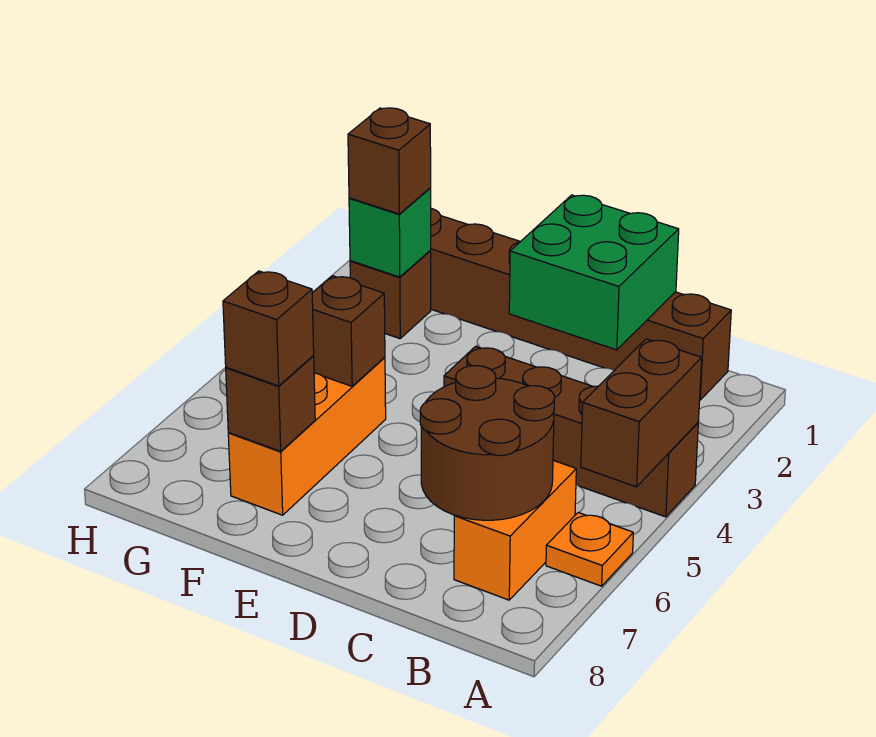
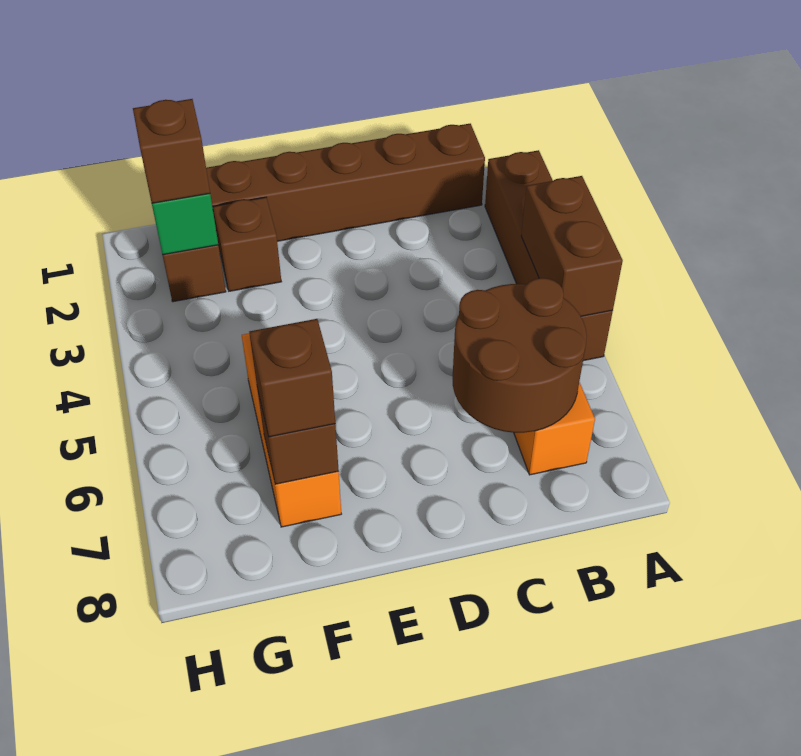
brown 1x4 brick [444,346,698,517] -> brown 1x4 brick turned to [485,150,613,361]
orange 1x1 plate [546,513,633,586] -> none
green 2x2 brick [509,195,679,350] -> none
brown 1x1 brick [312,276,385,386] -> brown 1x1 brick moved to [213,197,281,291]

